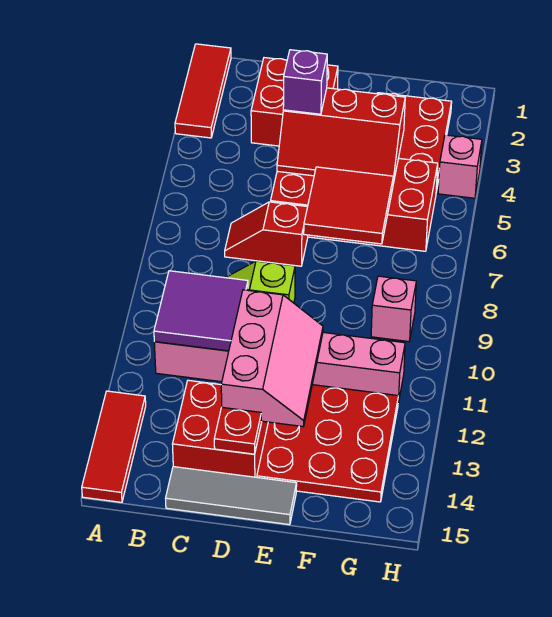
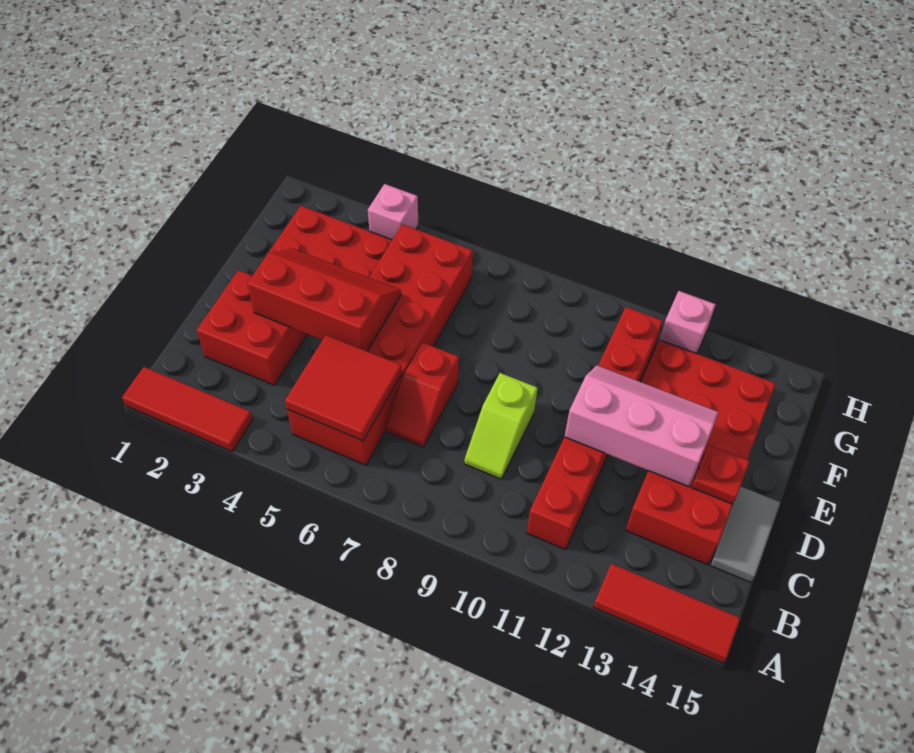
purple 2x2 tile [154,271,248,351] -> none
pink 1x6 brick [154,332,405,403] -> red 1x6 brick [527,307,663,550]
grey 1x3 tile [166,467,297,525] -> grey 1x2 tile [710,487,781,582]
red 2x3 slope [277,88,405,184] -> red 2x3 slope turned to [247,249,401,351]
purple 1x1 brick [283,50,327,114] -> none
red 2x4 brick [271,158,438,251] -> red 2x6 brick [287,224,473,465]
red 2x2 tile [304,167,393,244] -> red 2x2 tile moved to [285,335,402,441]
pink 1x1 brick [371,276,416,342] -> pink 1x1 brick moved to [660,291,716,353]

